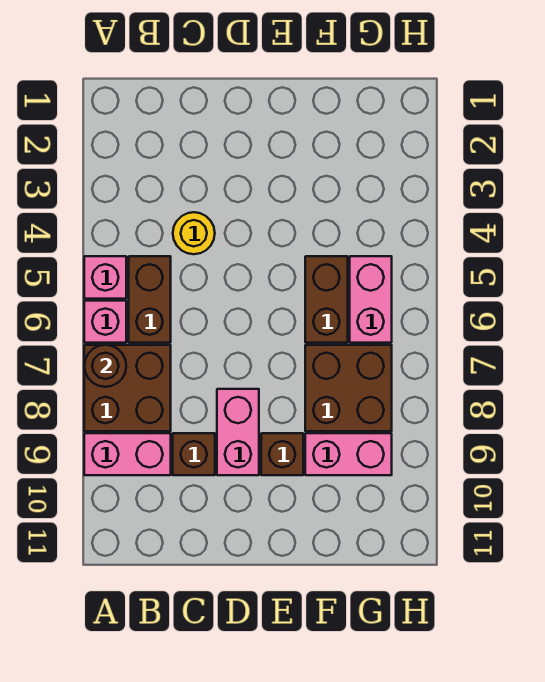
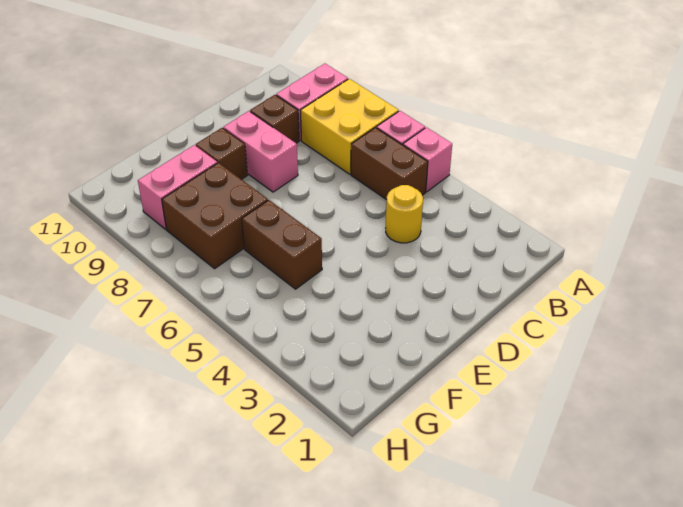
brown 2x2 brick [84,345,171,431] -> yellow 2x2 brick [300,79,399,174]
brown 1x1 round brick [84,345,126,387] -> none
pink 1x2 brick [350,256,392,343] -> none

